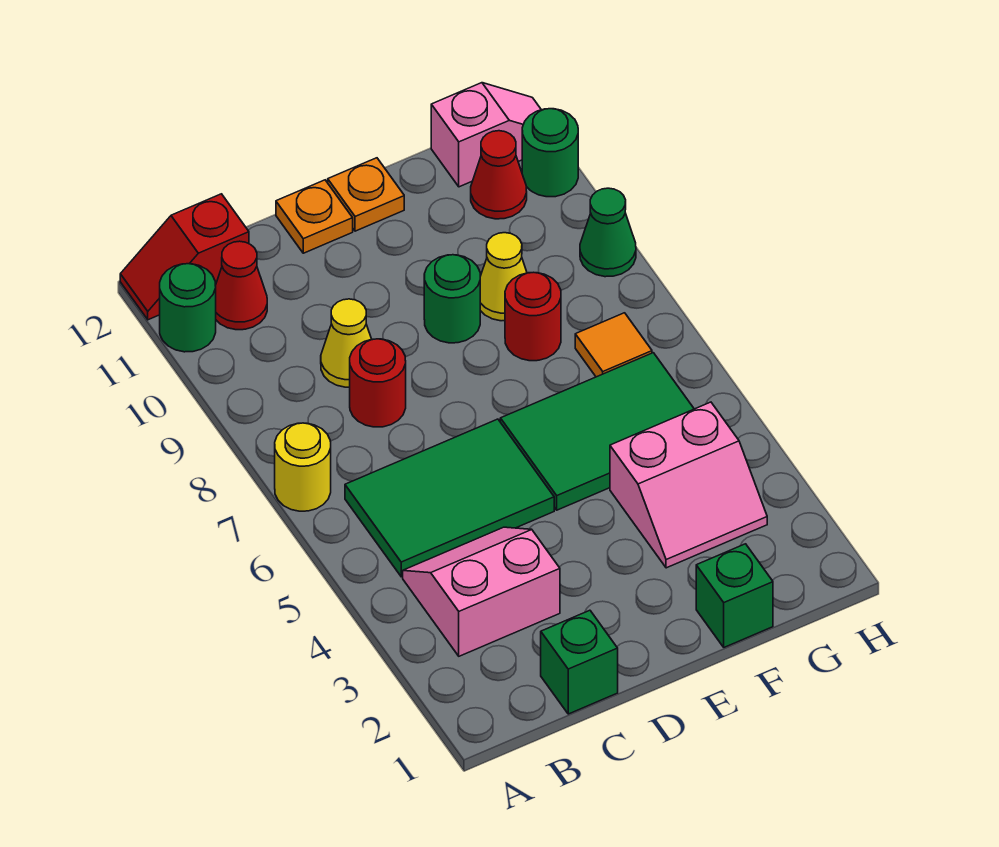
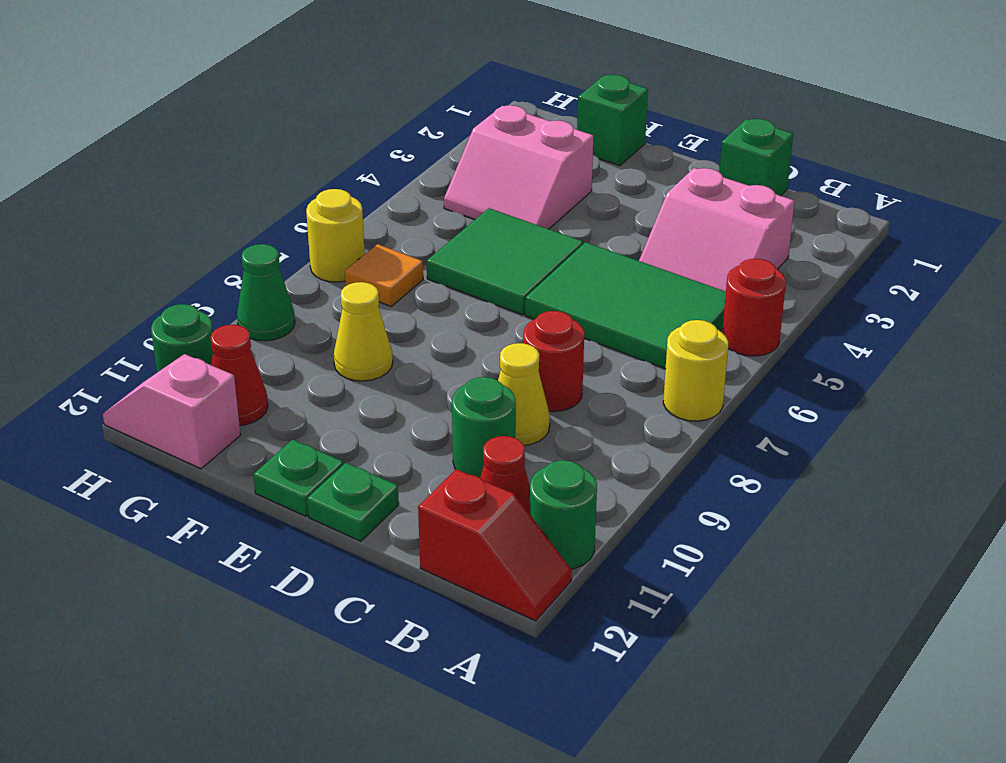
orange 1x1 plate [276,180,353,253] -> green 1x1 plate [307,463,399,541]
green 2x3 tile [500,353,694,510] -> green 2x2 tile [427,208,583,315]
green 1x1 round brick [424,255,480,343] -> green 1x1 round brick moved to [452,377,516,478]
orange 1x1 plate [328,158,404,231] -> green 1x1 plate [253,440,343,516]
pink 2x2 slope [610,402,767,568] -> pink 2x2 slope turned to [444,105,593,229]
red 1x1 round brick [505,272,561,361] -> red 1x1 round brick moved to [722,259,786,356]
none -> yellow 1x1 round brick [306,189,365,282]

